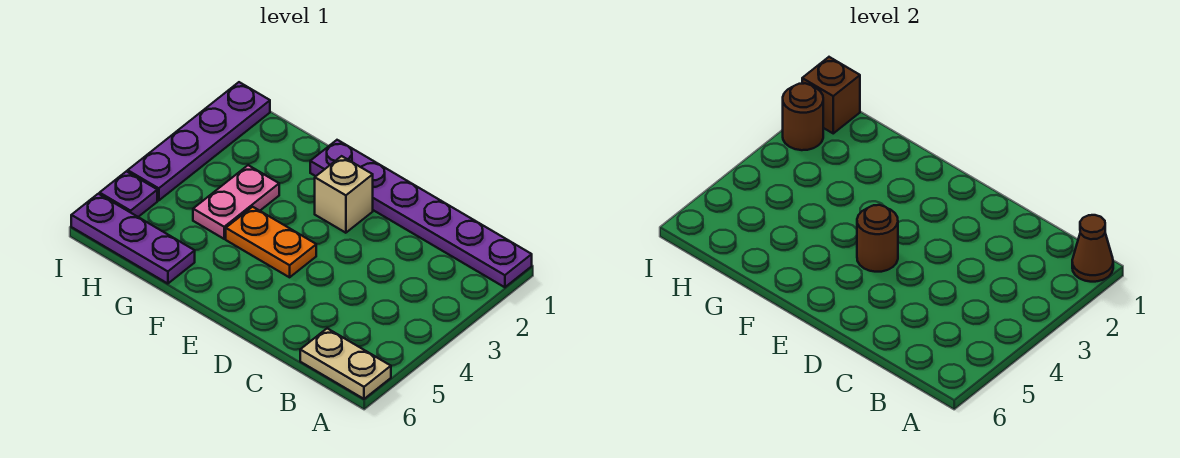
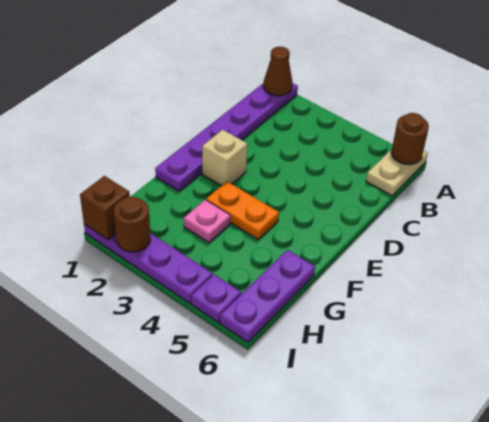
orange 1x2 plate [226,207,316,277] -> orange 1x2 plate turned to [206,182,279,239]
brown 1x1 round brick [857,205,898,272] -> brown 1x1 round brick moved to [391,113,429,164]
pink 1x2 plate [193,165,279,239] -> pink 1x1 plate [184,200,230,243]

